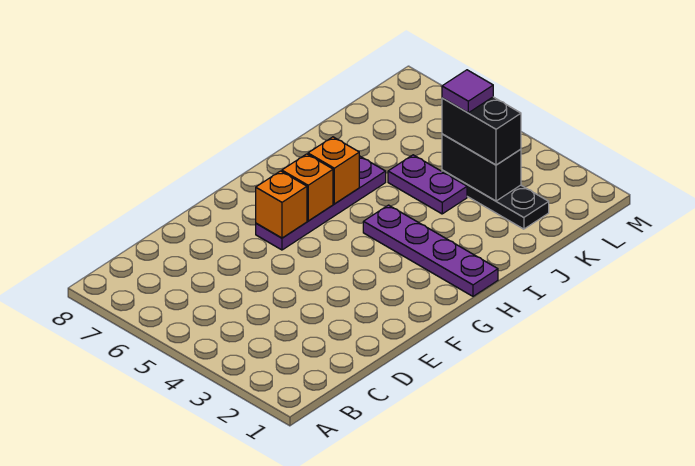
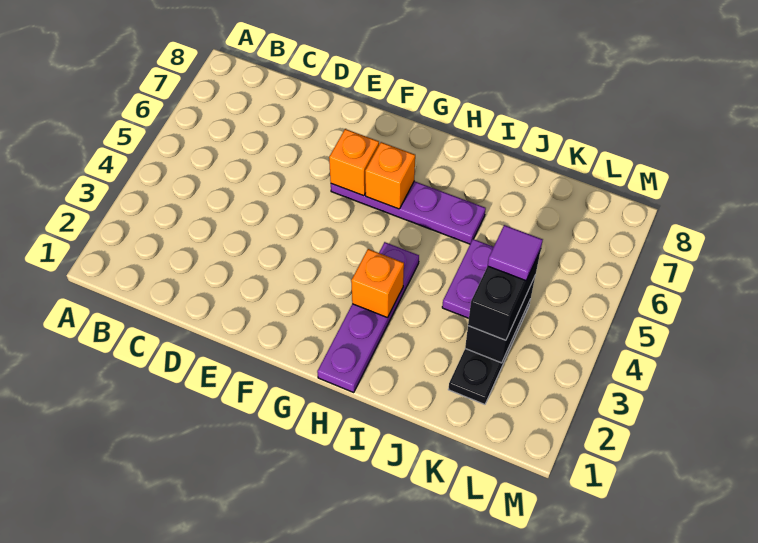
orange 1x1 brick [308,137,359,204] -> orange 1x1 brick moved to [351,249,404,318]

